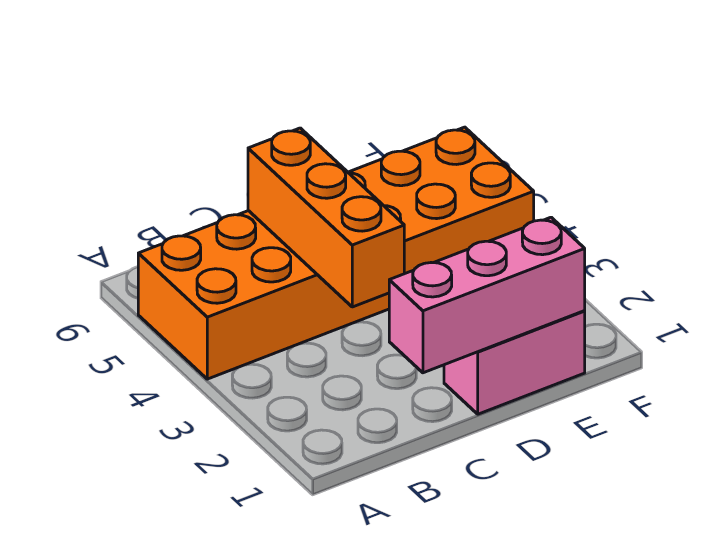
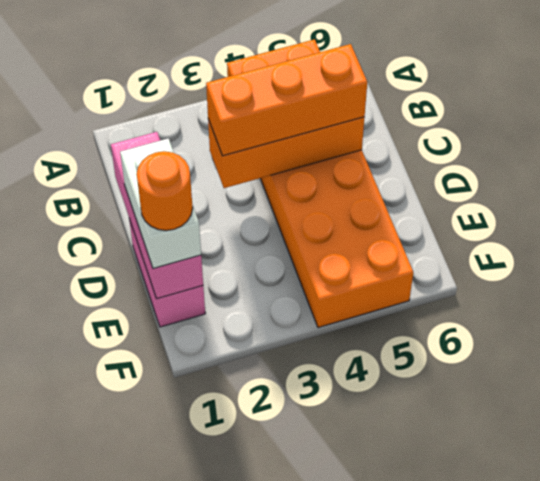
none -> orange 1x3 brick [206,44,367,156]
none -> white 1x2 brick [120,138,201,269]
none -> orange 1x1 round brick [137,151,193,231]

